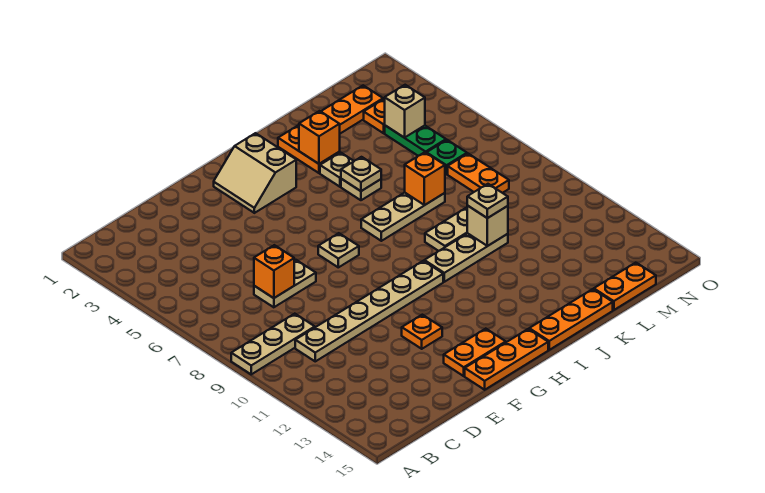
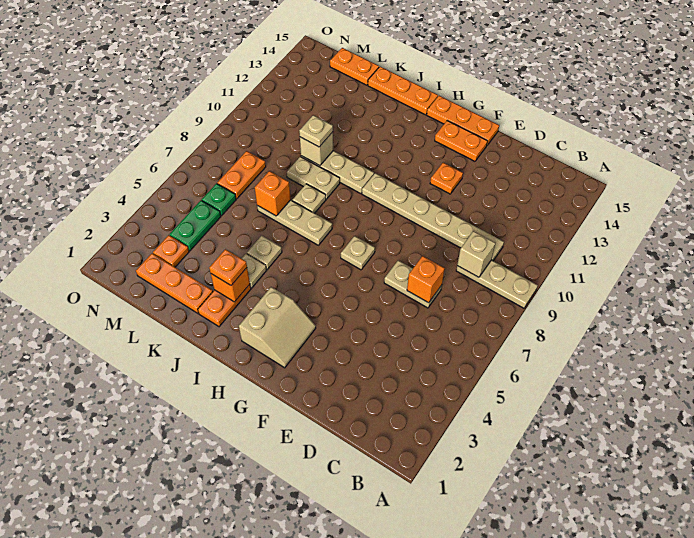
none -> orange 1x1 plate [209,249,247,285]
tan 1x1 plate [341,157,381,191] -> tan 1x1 plate moved to [292,184,326,213]
tan 1x1 brick [385,85,425,138] -> tan 1x1 brick moved to [457,231,495,277]

